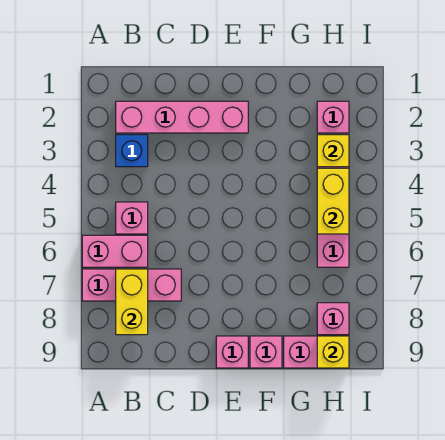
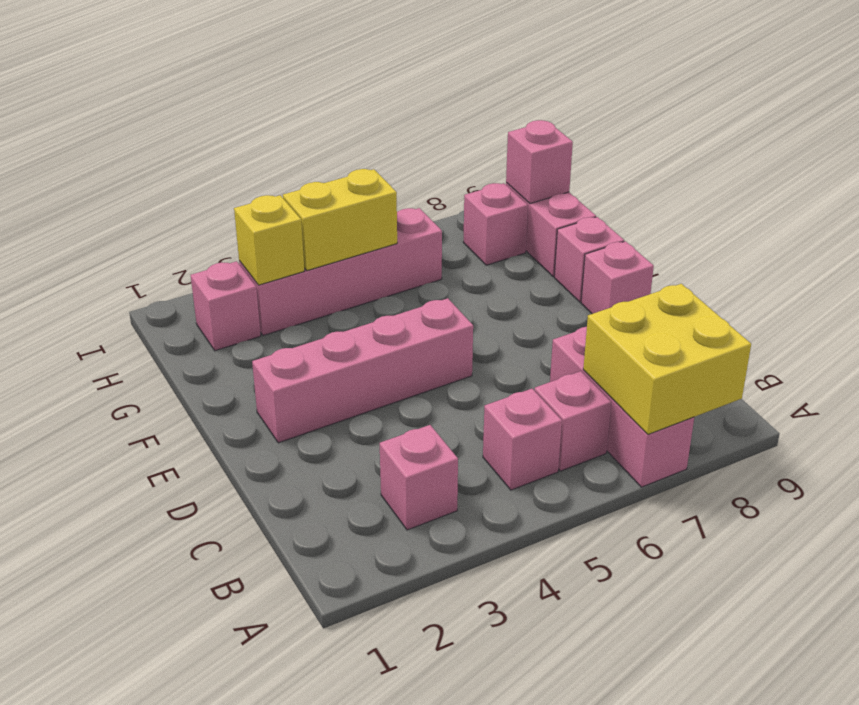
pink 1x2 brick [82,235,148,267] -> pink 1x1 brick [534,371,611,471]
pink 1x4 brick [116,101,248,133] -> pink 1x4 brick turned to [252,298,473,443]
blue 1x1 brick [116,135,148,167] -> pink 1x1 brick [380,425,458,530]
yellow 1x2 brick [116,269,148,335] -> yellow 2x2 brick [583,284,751,434]
yellow 1x1 brick [317,336,349,368] -> pink 1x1 brick [506,120,573,204]

